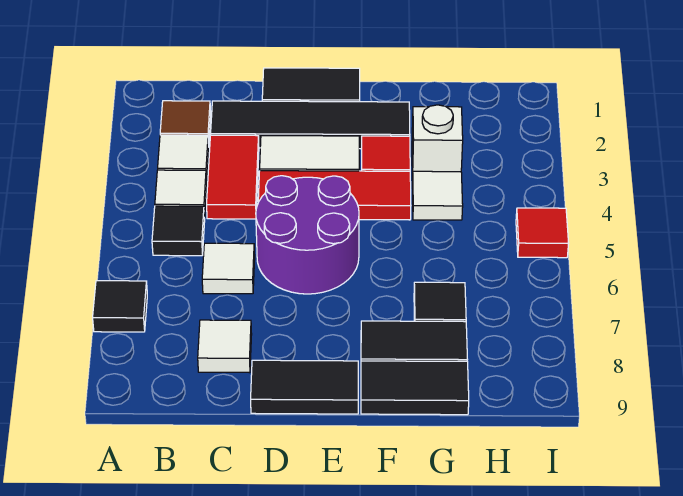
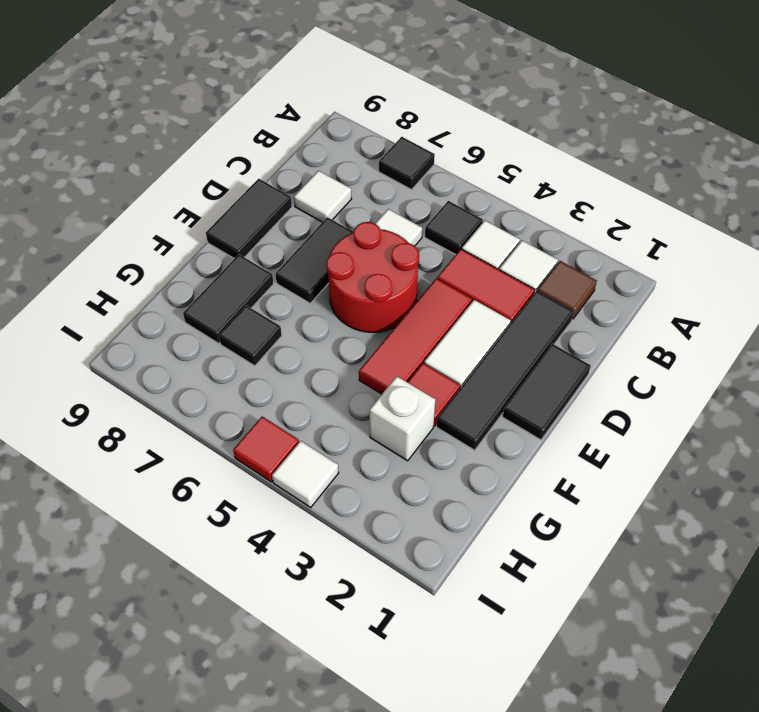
purple 2x2 round brick [256,176,359,294] -> red 2x2 round brick [326,222,419,332]
black 1x2 tile [361,361,469,415] -> black 1x2 tile moved to [275,217,353,303]
white 1x1 tile [412,171,463,220] -> white 1x1 tile moved to [272,441,339,507]

